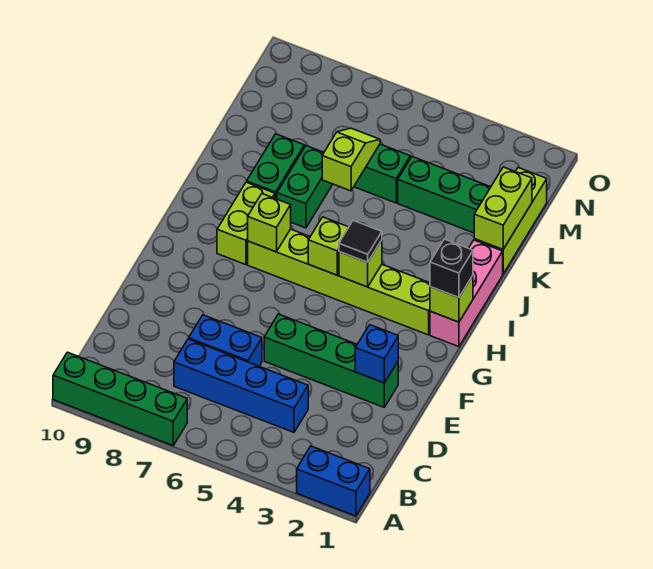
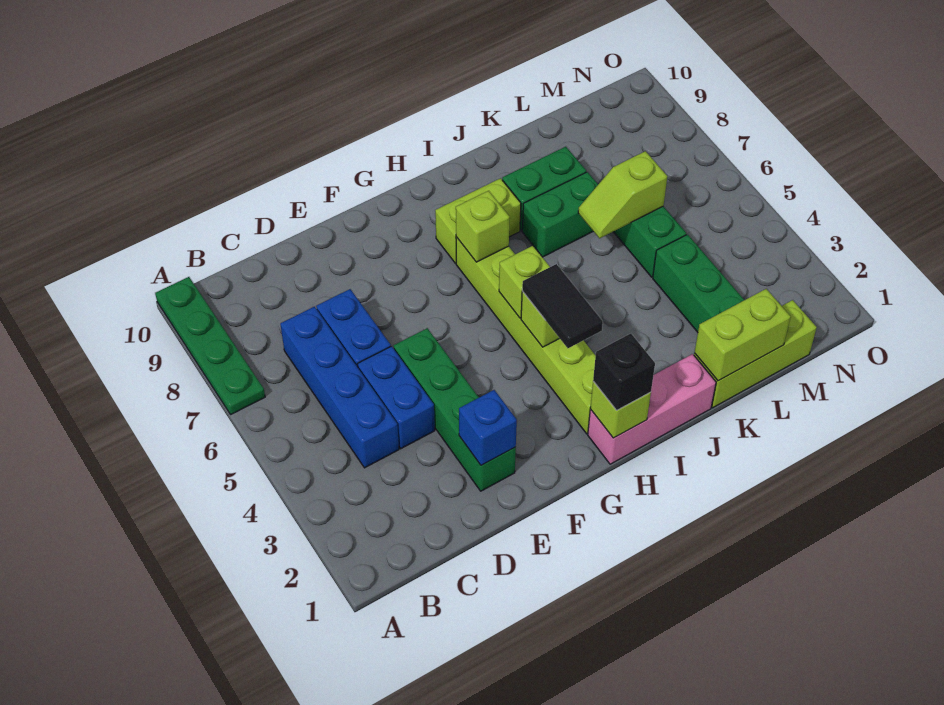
blue 1x2 brick [297,446,370,516] -> blue 1x2 brick moved to [357,346,435,449]
green 1x4 brick [53,352,187,446] -> green 1x4 plate [155,277,265,415]
black 1x1 tile [339,221,382,262] -> black 1x2 tile [522,264,603,348]
lime 1x2 slope [322,128,380,191] -> lime 1x2 slope turned to [578,151,668,238]

